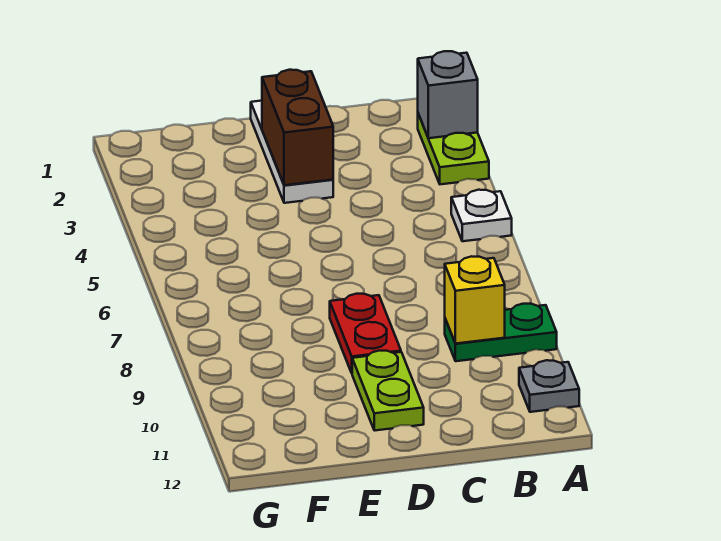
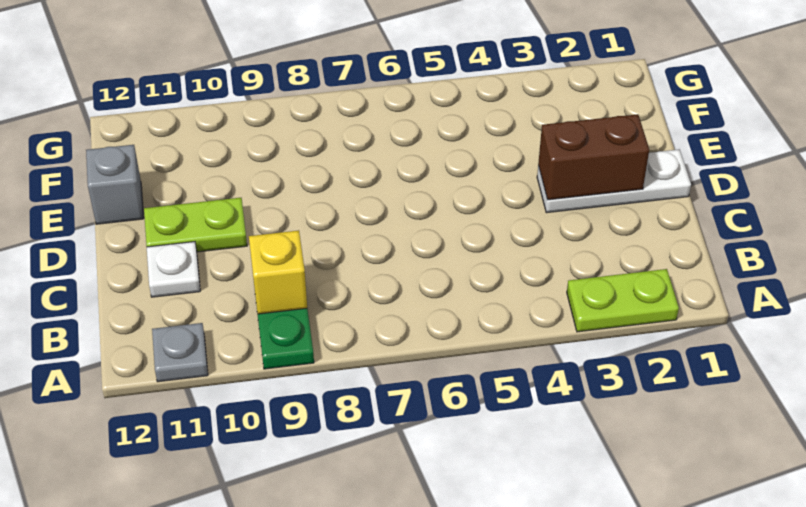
grey 1x1 brick [418,51,478,138] -> grey 1x1 brick moved to [86,145,144,224]
white 1x1 plate [451,190,512,241] -> white 1x1 plate moved to [147,242,200,297]
red 1x2 plate [330,294,401,373] -> none

